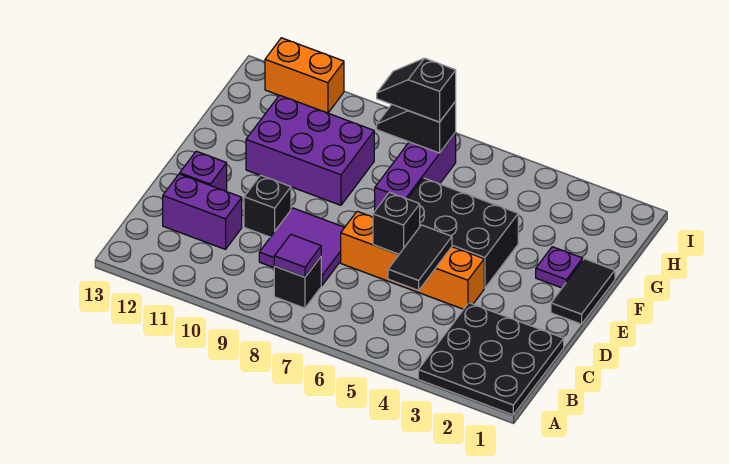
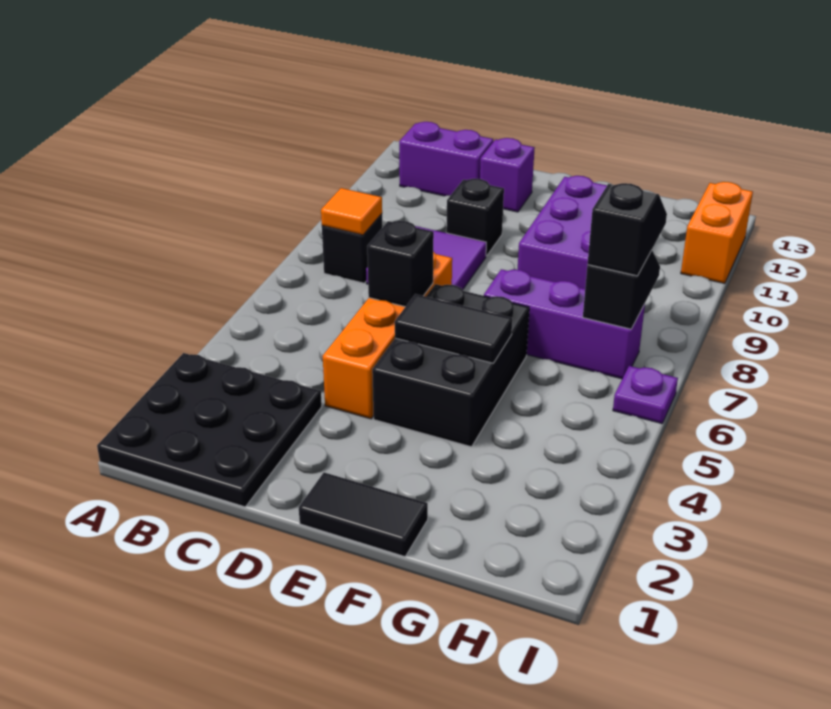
purple 1x1 tile [274,235,321,277] -> orange 1x1 tile [321,188,382,235]
black 1x2 tile [388,225,452,290] -> black 1x2 tile moved to [395,294,512,363]
purple 1x2 brick [163,174,242,249] -> purple 1x2 brick turned to [399,122,493,196]
purple 1x1 plate [536,247,583,288] -> purple 1x1 plate moved to [613,366,678,423]

